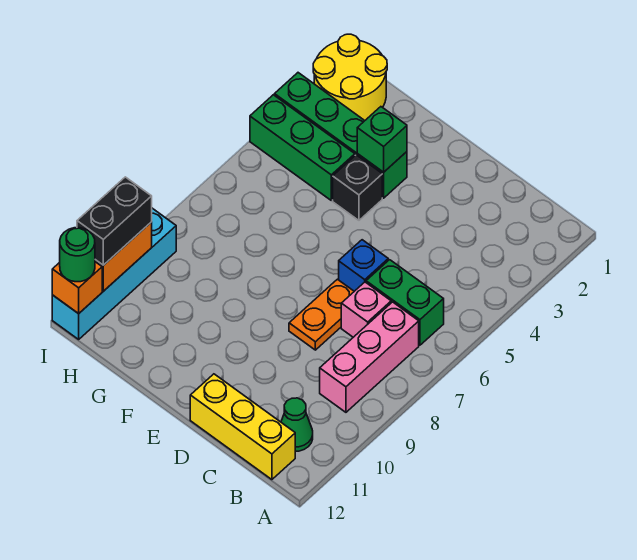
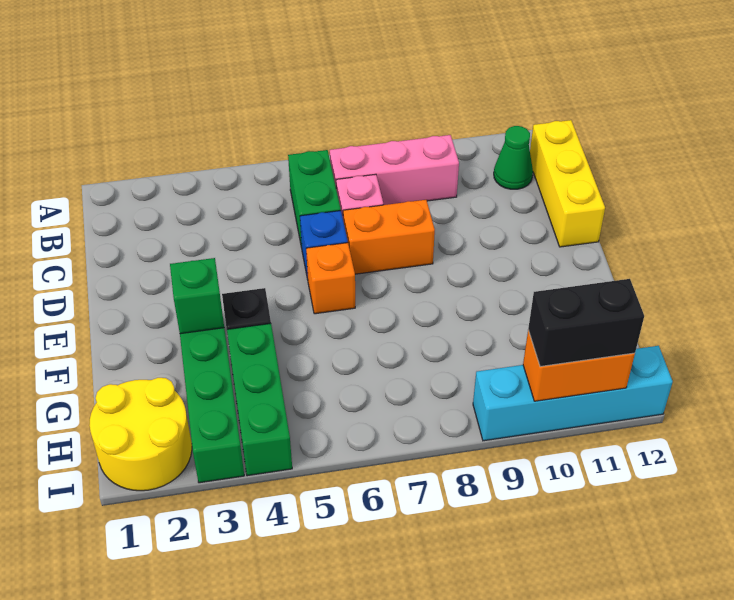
orange 1x2 plate [289,279,354,350] -> orange 1x2 brick [343,200,435,274]
orange 1x1 brick [52,262,102,314] -> orange 1x1 brick moved to [306,243,355,314]
green 1x1 round brick [60,228,95,282] -> none

